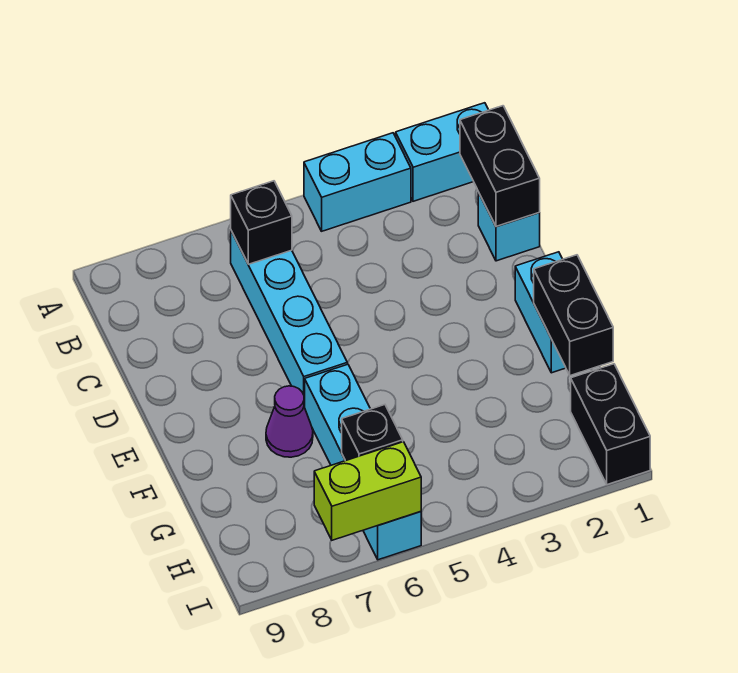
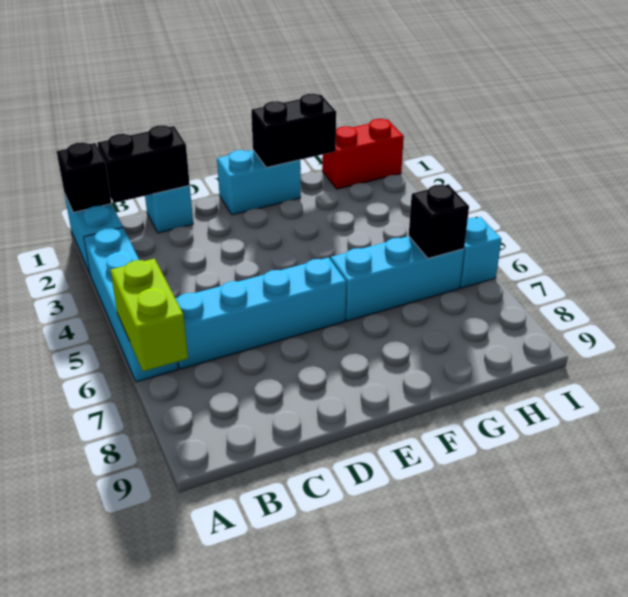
cyan 1x2 brick [304,133,411,231] -> cyan 1x4 brick [84,227,178,382]
black 1x1 brick [231,181,292,264] -> black 1x1 brick moved to [57,142,112,212]
purple 1x1 cone [266,386,313,457] -> none
black 1x2 brick [571,364,650,485] -> red 1x2 brick [322,119,404,189]
lime 1x2 brick [314,442,421,540] -> lime 1x2 brick moved to [110,259,188,371]

